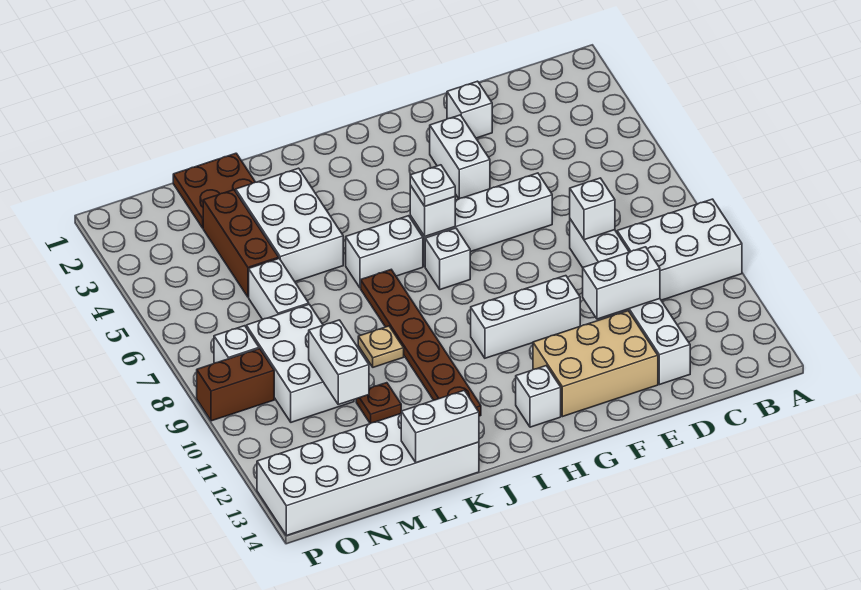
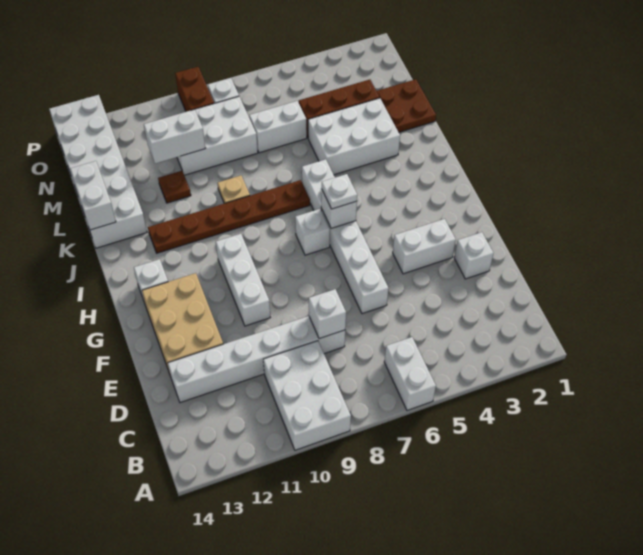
white 1x2 brick [583,247,660,319] -> white 1x2 brick moved to [384,337,436,410]

